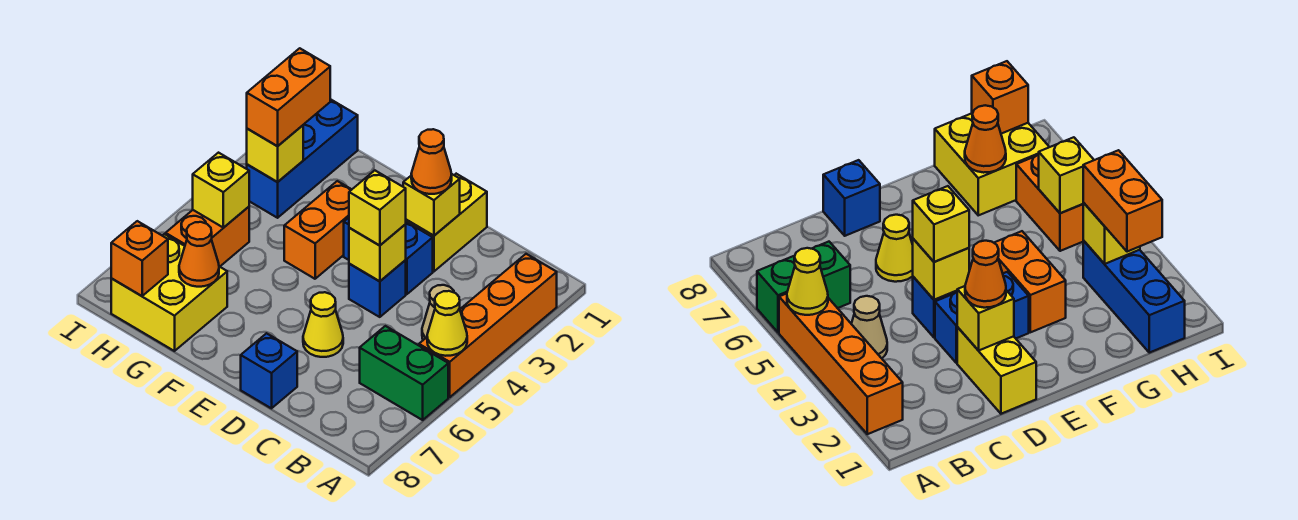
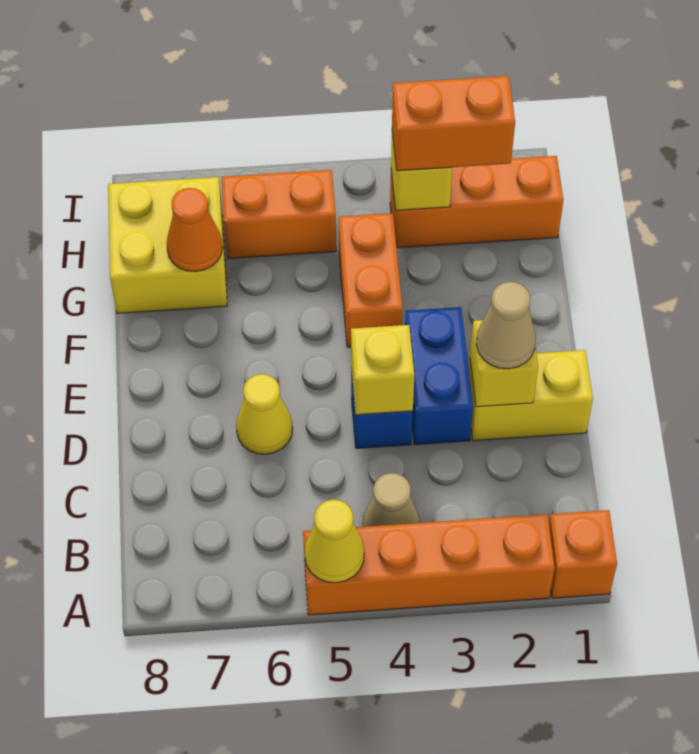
green 1x2 brick [360,326,448,420] -> none
orange 1x1 cone [411,129,452,194] -> tan 1x1 cone [476,282,536,369]
yellow 1x1 brick [349,171,406,246] -> none
blue 1x1 brick [241,333,297,408] -> none
orange 1x2 brick [284,181,352,279] -> orange 1x2 brick turned to [339,213,403,347]
blue 1x3 brick [247,99,358,218] -> orange 1x3 brick [390,156,563,248]
yellow 1x1 brick [193,153,249,227] -> none
orange 1x1 brick [111,221,168,296] -> orange 1x1 brick moved to [549,510,617,598]

